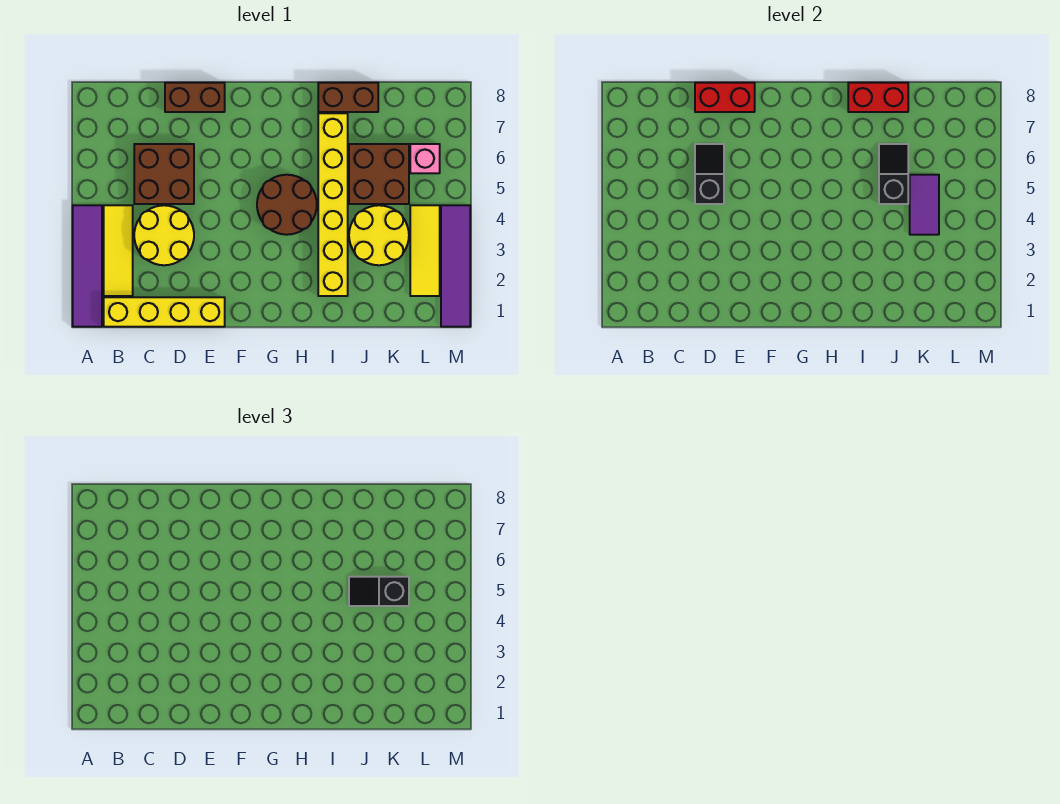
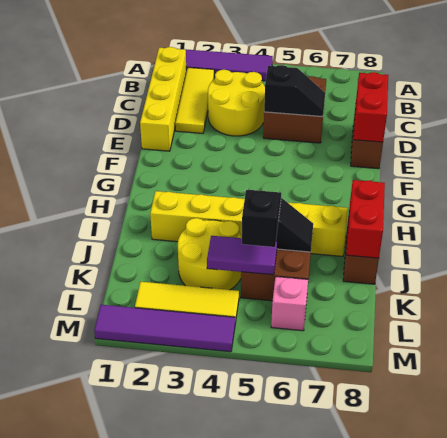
yellow 1x3 tile [104,205,133,296] -> yellow 1x3 tile turned to [175,67,214,133]
brown 2x2 round brick [257,175,317,235] -> none

